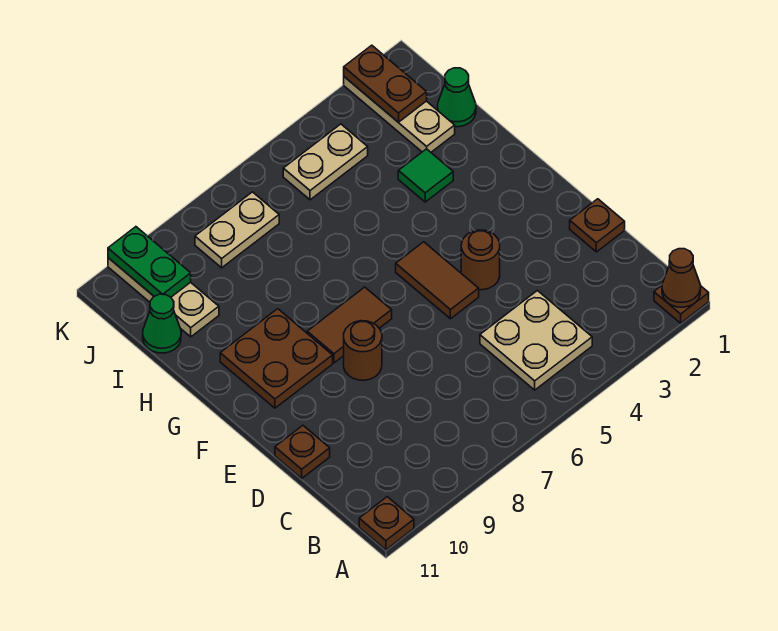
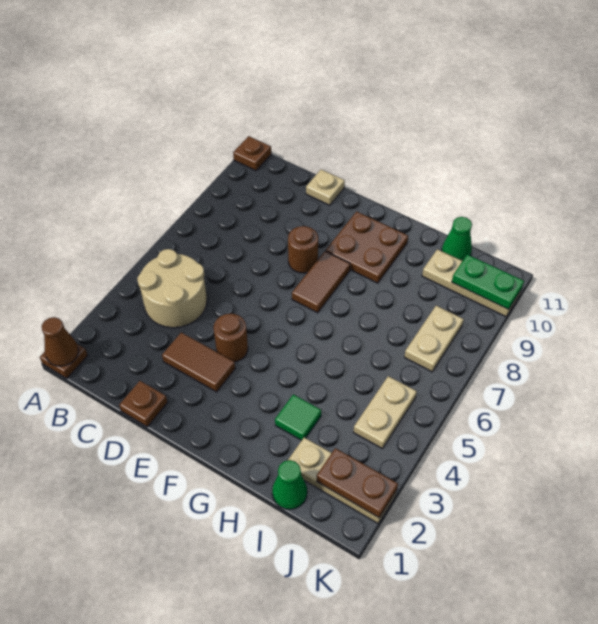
tan 2x2 plate [480,291,592,390] -> tan 2x2 round brick [137,249,207,328]
brown 1x1 plate [275,426,330,478] -> tan 1x1 plate [306,169,345,205]
brown 1x2 tile [396,242,479,319] -> brown 1x2 tile moved to [162,333,235,392]

